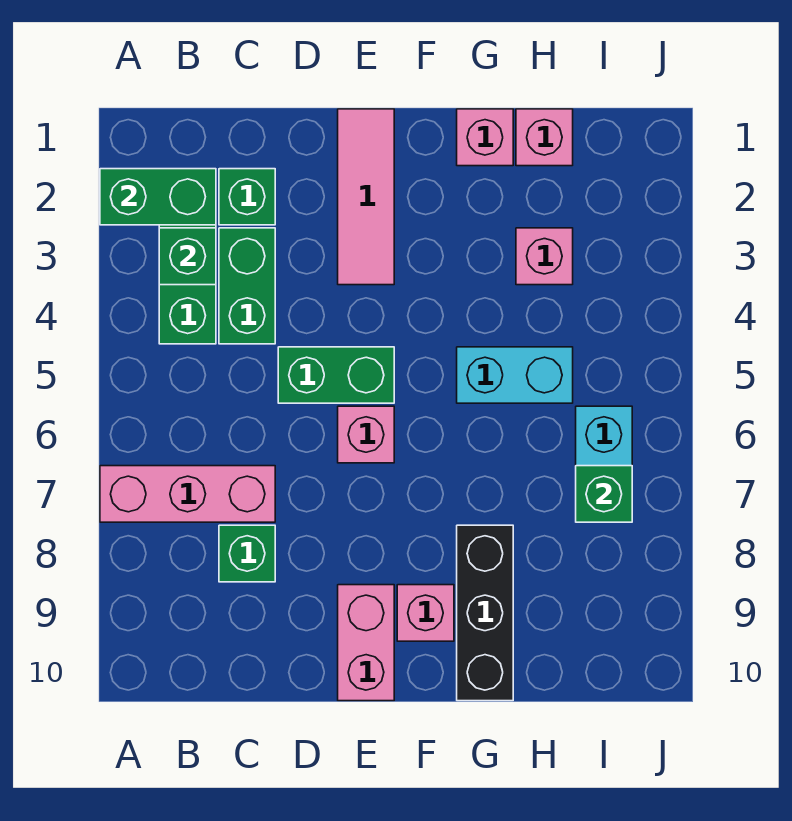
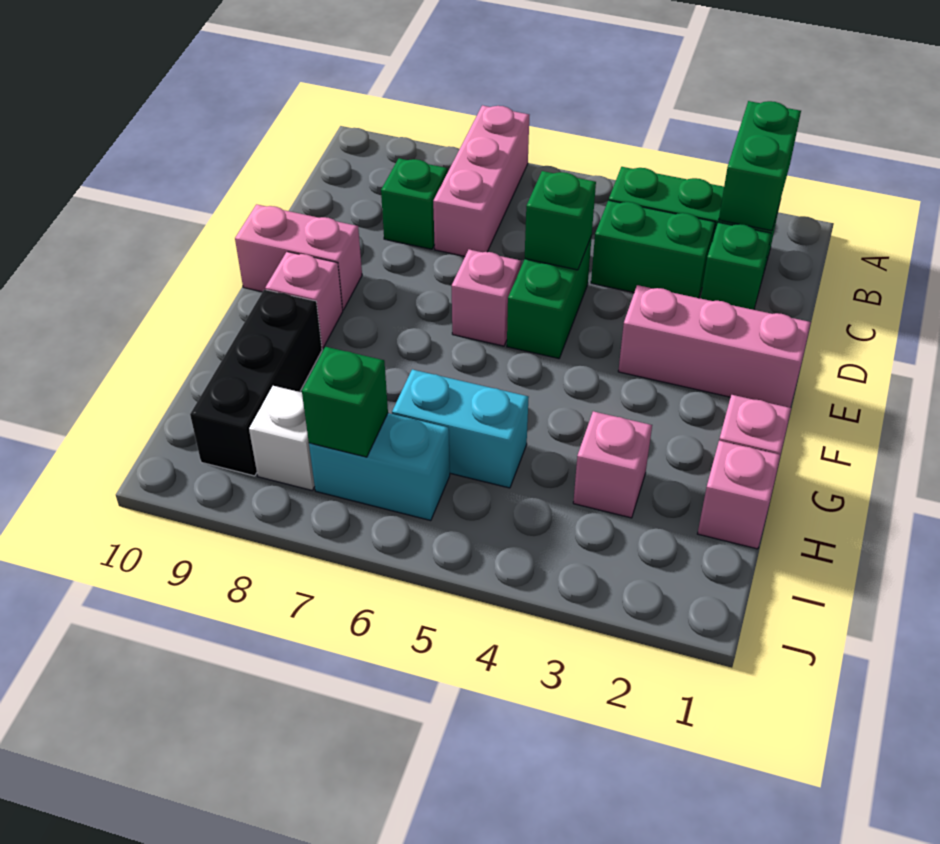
green 1x1 brick [159,228,216,285] -> green 1x1 brick moved to [525,171,596,270]
pink 1x3 tile [338,109,394,285] -> pink 1x3 brick [618,285,811,408]
cyan 1x2 brick [457,347,573,403] -> cyan 1x2 brick turned to [392,369,529,488]
black 1x3 brick [457,525,513,701] -> black 1x3 brick turned to [190,290,322,476]
none -> white 1x1 brick [249,386,315,490]

